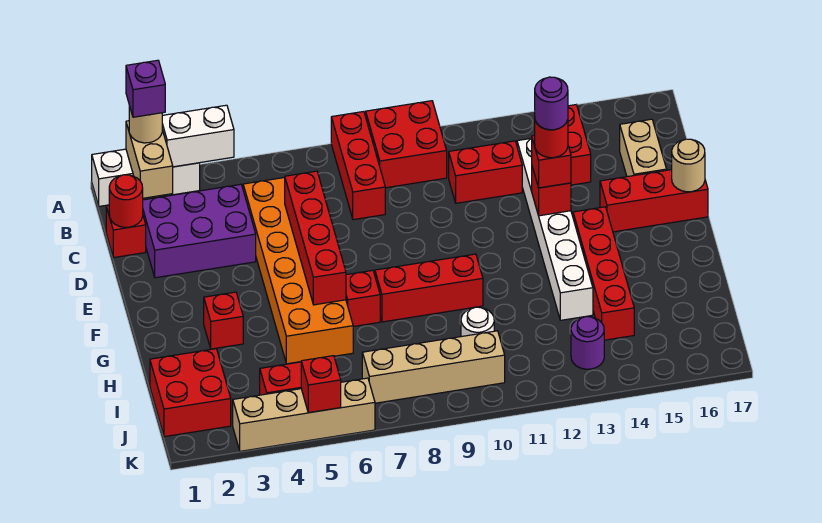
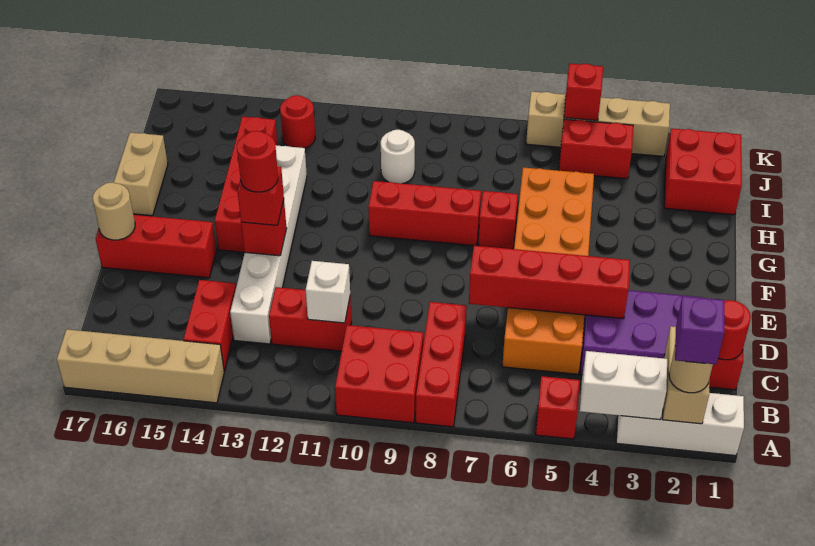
none -> white 1x1 brick [306,261,350,323]
tan 1x2 brick [620,119,667,177] -> tan 1x2 brick moved to [114,133,168,216]
red 1x4 brick [285,171,346,305] -> red 1x4 brick turned to [469,246,630,319]
purple 1x1 round brick [535,77,568,130] -> none
red 1x1 brick [204,292,243,349] -> red 1x1 brick moved to [536,376,580,439]
tan 1x4 brick [362,331,505,403] -> tan 1x4 brick moved to [57,329,224,403]
purple 1x1 round brick [571,317,604,369] -> red 1x1 round brick [280,95,315,148]

